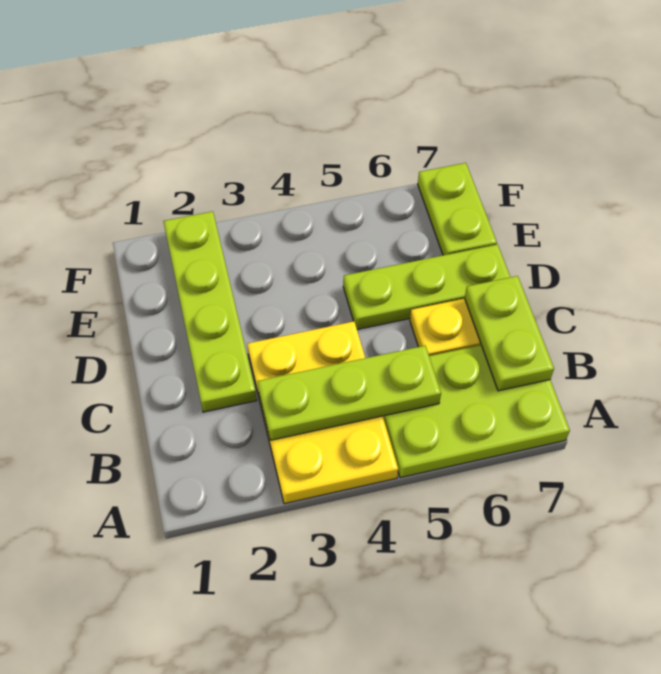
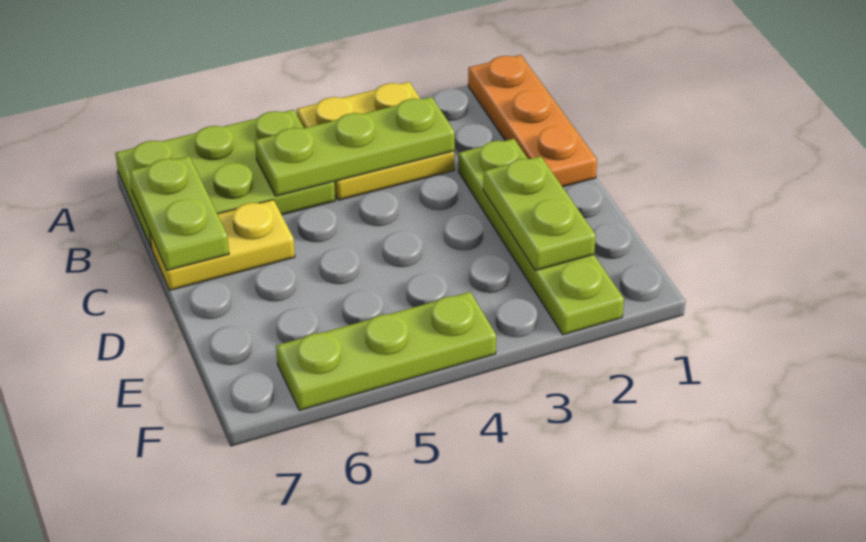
none -> orange 1x3 plate [468,55,597,187]
yellow 2x3 plate [247,321,398,504] -> yellow 2x2 plate [297,82,454,200]
lime 1x3 plate [343,245,510,329] -> lime 1x3 plate moved to [276,292,496,410]
lime 1x2 plate [418,163,497,255] -> lime 1x2 plate moved to [483,156,596,271]

